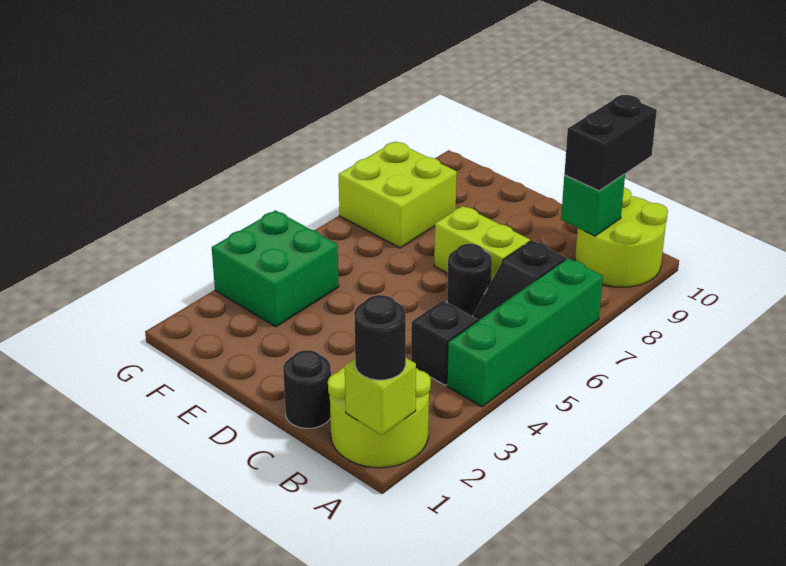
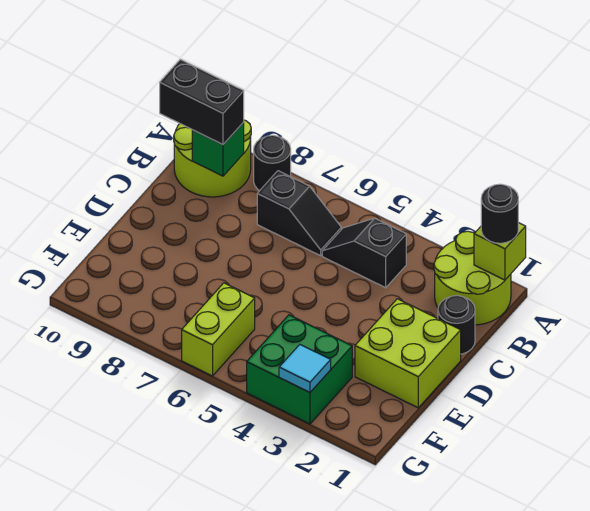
green 1x4 brick [447,258,603,407] -> none
black 1x1 round brick [447,244,492,316] -> black 1x1 round brick moved to [254,135,291,191]
lime 1x2 brick [434,206,530,281] -> lime 1x2 brick moved to [182,283,255,376]
lime 2x2 brick [339,142,457,248] -> lime 2x2 brick moved to [355,299,461,408]
none -> cyan 1x1 tile [279,345,331,392]

